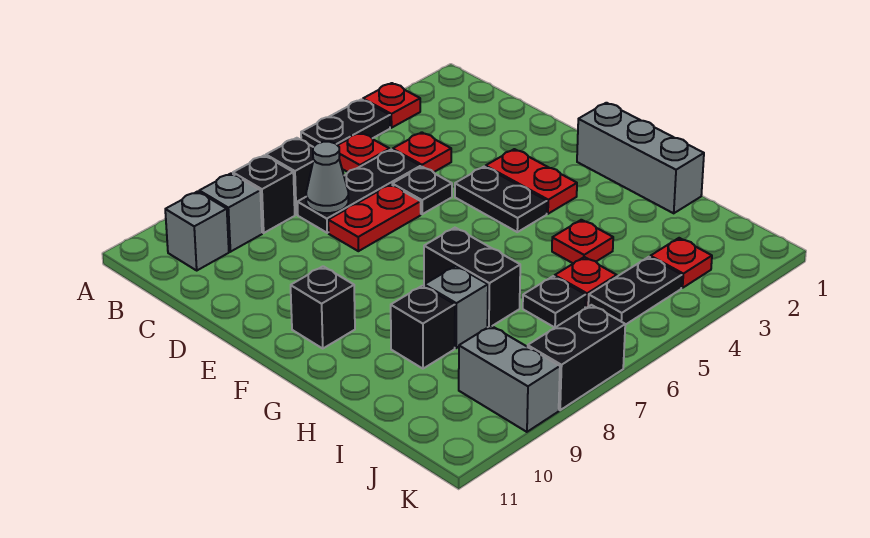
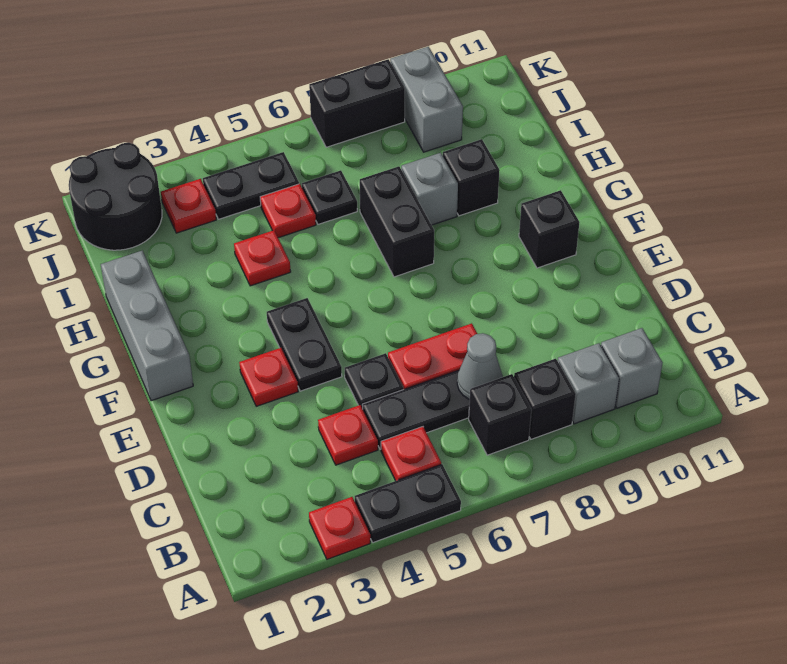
red 1x2 plate [486,149,577,214] -> red 1x1 plate [239,348,298,406]
none -> black 2x2 round brick [69,143,162,250]

